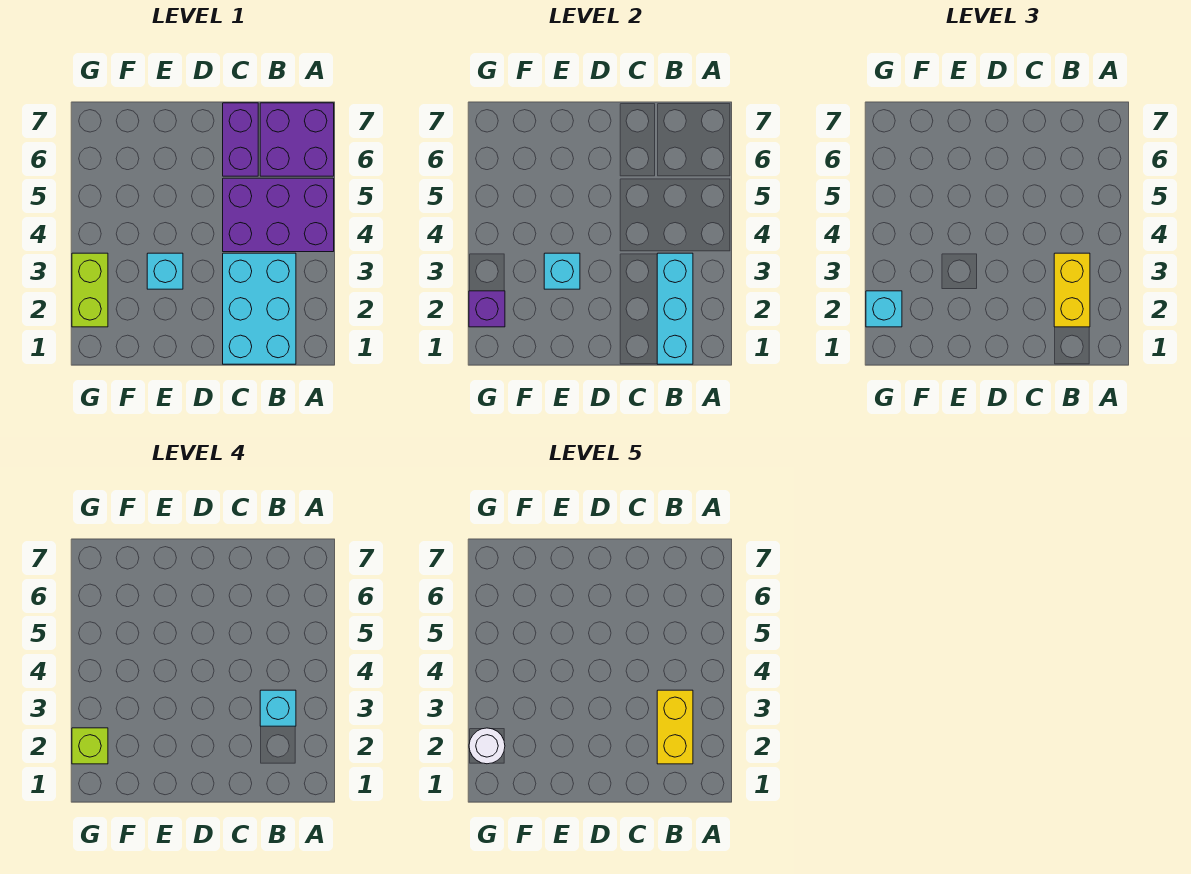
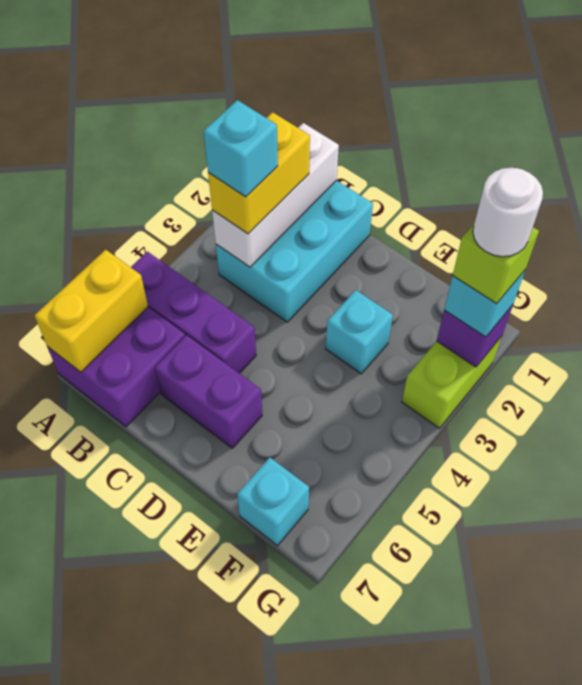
purple 2x3 brick [223,178,334,252] -> purple 1x3 brick [131,252,256,373]
cyan 1x3 brick [657,253,693,364] -> white 1x3 brick [212,123,339,267]
yellow 1x2 brick [657,690,693,764] -> yellow 1x2 brick moved to [35,250,148,372]
purple 1x2 brick [223,103,258,176] -> purple 1x2 brick turned to [155,335,262,448]
cyan 1x1 brick [544,253,580,289] -> cyan 1x1 brick moved to [237,458,309,546]

